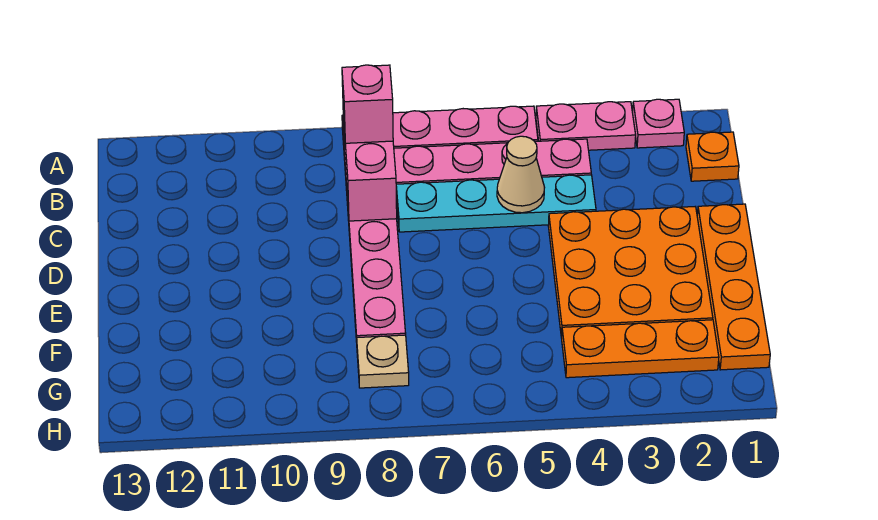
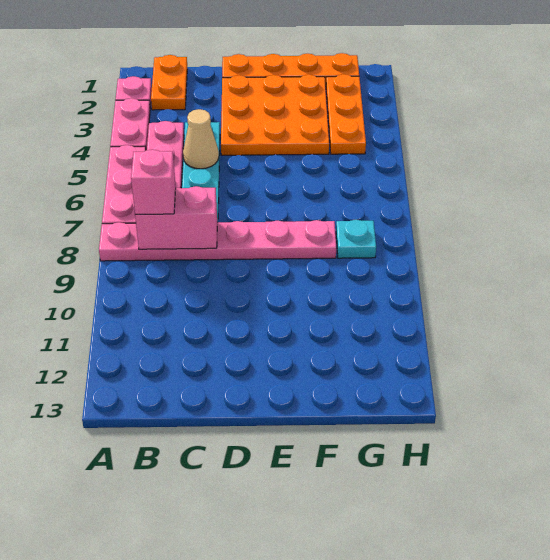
orange 1x1 plate [686,132,739,181] -> orange 1x2 plate [151,55,187,110]
tan 1x1 plate [357,335,409,388] -> cyan 1x1 plate [336,220,376,258]

